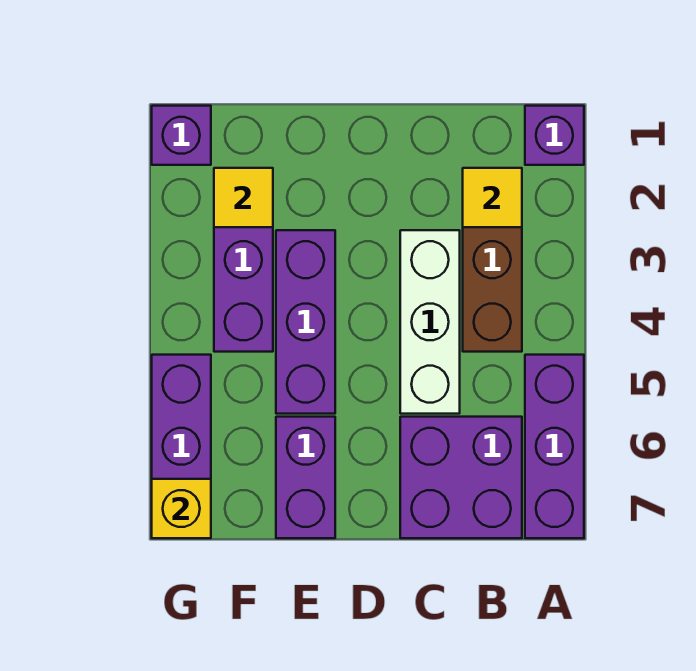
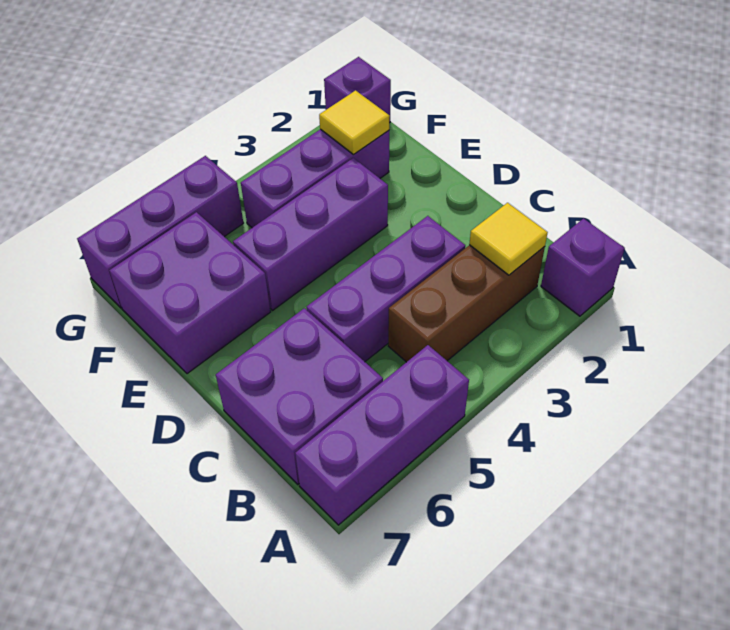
white 1x3 brick [400,230,460,414] -> purple 1x3 brick [307,216,465,362]
purple 1x2 brick [276,417,335,538] -> purple 2x2 brick [109,212,271,374]
yellow 1x1 brick [152,479,211,538] -> none

